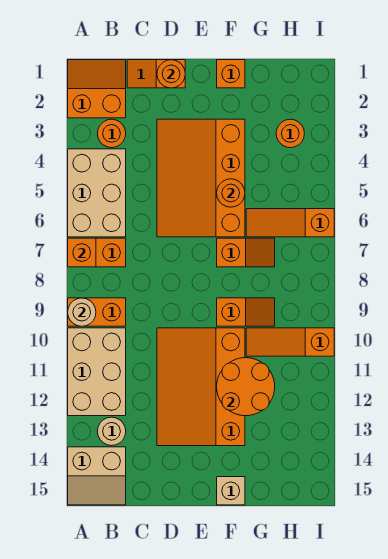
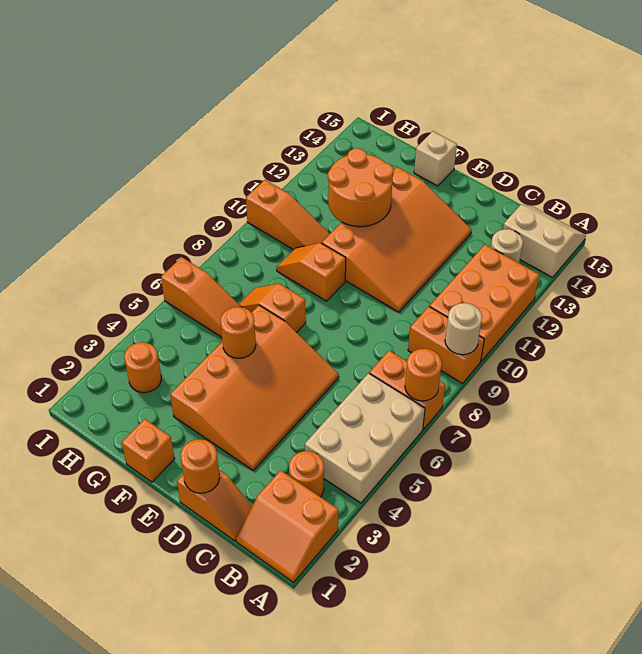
orange 1x1 brick [68,238,96,267] -> orange 1x1 round brick [405,349,442,401]
tan 2x3 brick [68,328,126,416] -> orange 2x3 brick [430,244,539,361]

